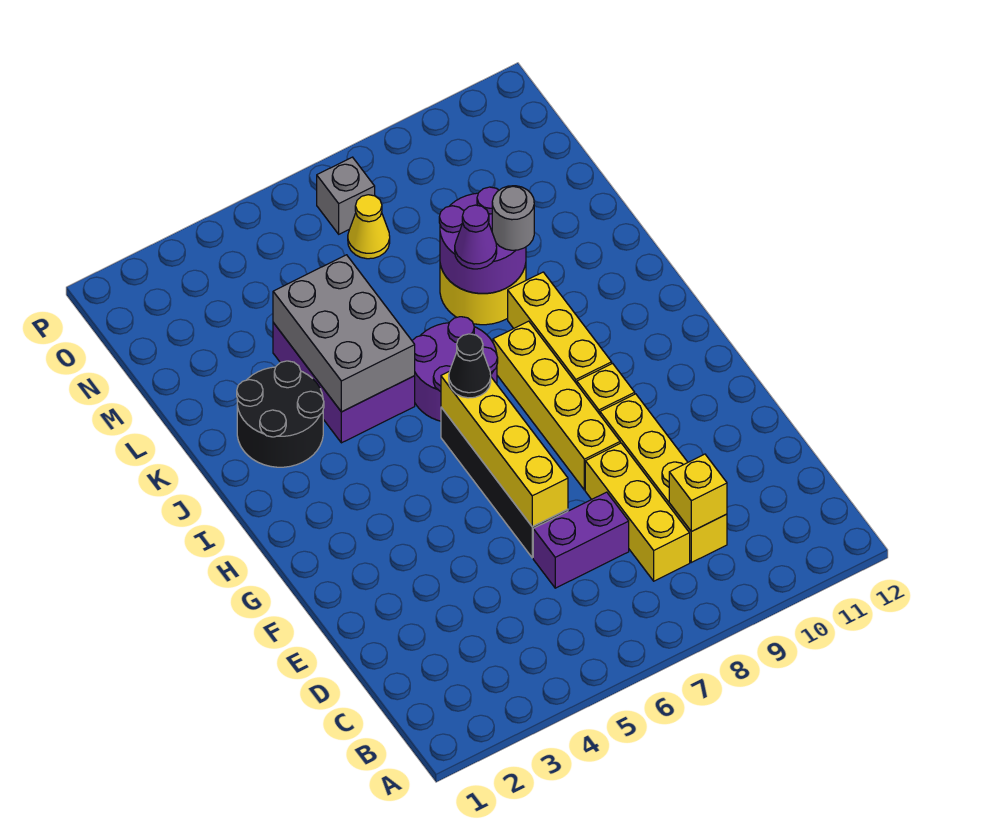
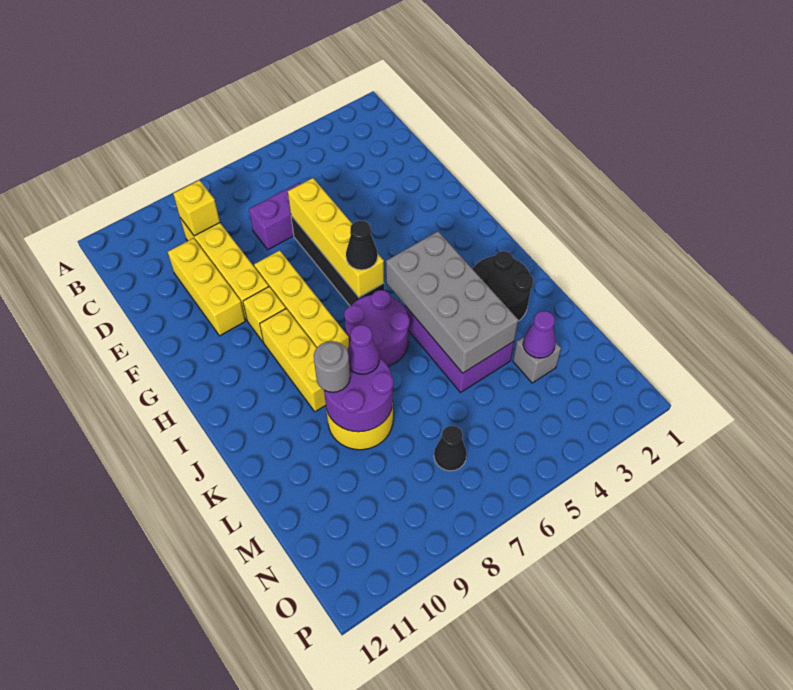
yellow 1x3 brick [585,443,690,581] -> yellow 1x3 brick moved to [168,238,245,336]
grey 2x3 brick [273,255,415,412] -> grey 2x4 brick [386,231,518,373]
none -> purple 1x1 cone [523,311,556,358]
yellow 1x1 cone [348,195,390,259] -> black 1x1 cone [434,426,467,471]
grey 1x1 brick [317,157,375,234] -> grey 1x1 brick moved to [513,337,561,383]

